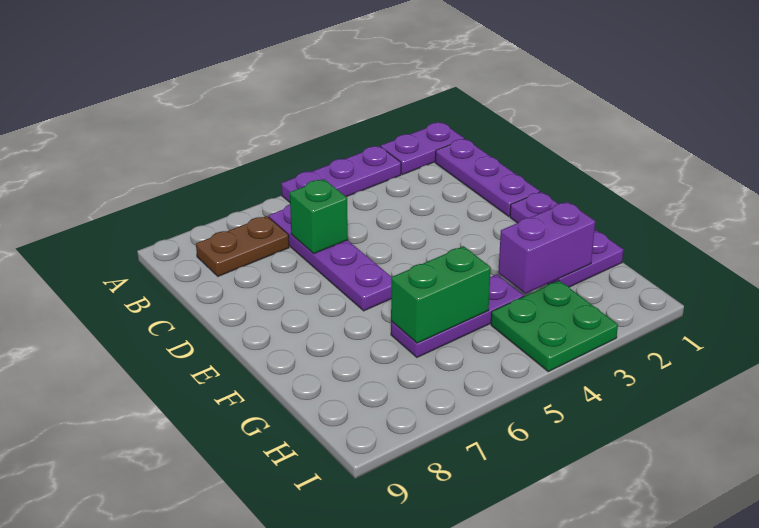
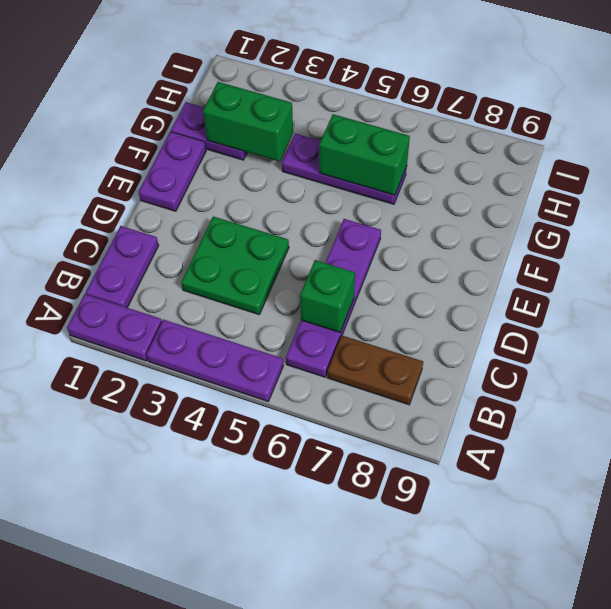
purple 1x3 plate [435,139,540,216] -> purple 1x2 plate [86,226,159,308]
purple 1x2 brick [498,202,595,294] -> green 1x2 brick [203,82,293,162]
green 2x2 plate [491,281,618,372] -> green 2x2 plate moved to [181,217,289,315]

